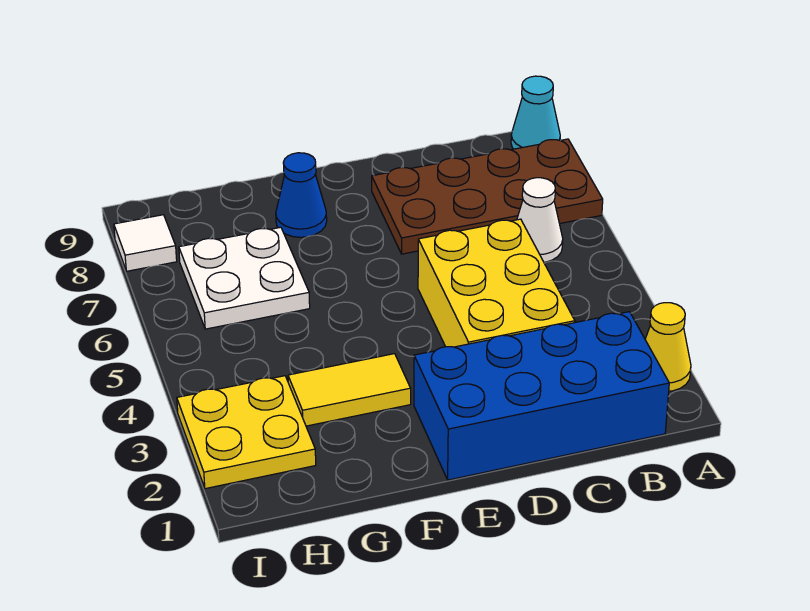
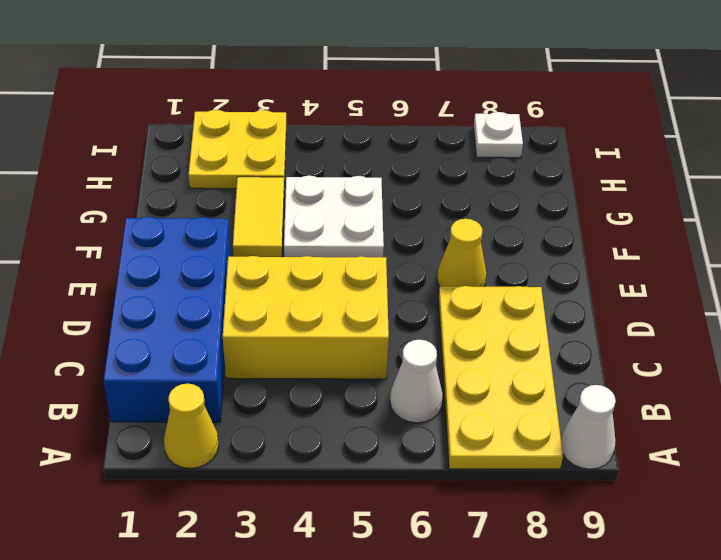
brown 2x4 plate [372,139,603,254] -> yellow 2x4 plate [438,286,563,469]
cyan 1x1 cone [511,76,560,149] -> white 1x1 cone [561,385,616,469]
none -> yellow 1x1 cone [437,219,486,287]
blue 1x1 cone [276,153,327,237] -> none
white 2x2 plate [179,227,310,329] -> white 2x2 plate moved to [284,176,384,257]
white 1x1 tile [114,215,177,271] -> white 1x1 plate [474,112,523,158]

